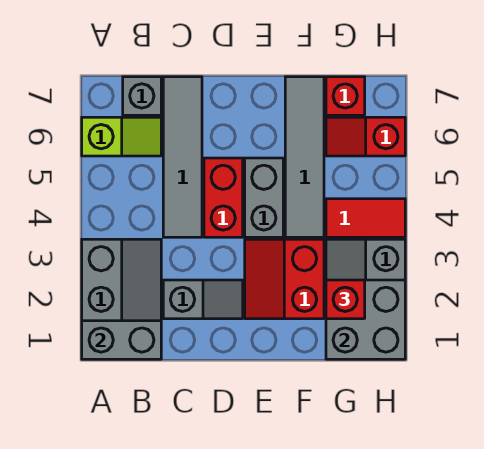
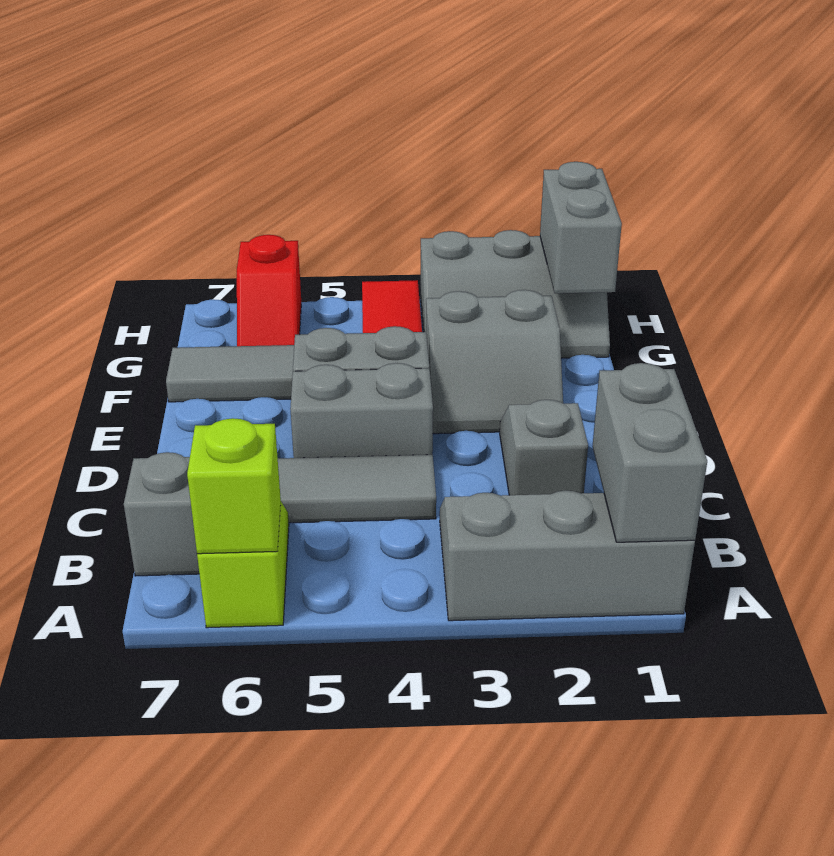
none -> lime 1x1 brick [187,418,281,554]
red 1x2 brick [204,158,243,237] -> grey 1x2 brick [290,363,433,458]
red 2x2 slope [245,239,324,319] -> grey 2x2 slope [426,290,563,434]
grey 2x2 brick [326,280,405,359] -> grey 1x2 brick [540,162,622,293]
red 1x1 brick [326,280,365,319] -> none
red 1x1 brick [326,77,365,115] -> none

